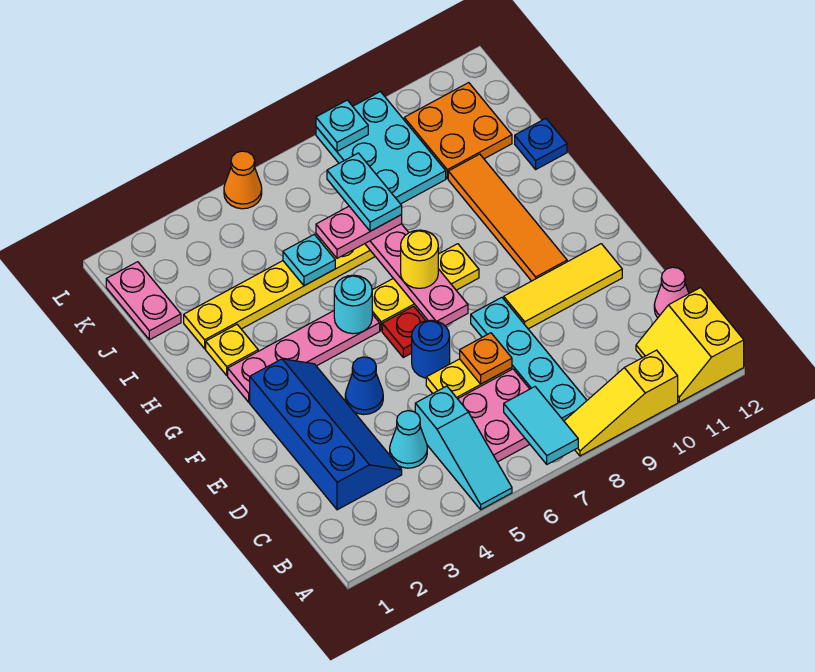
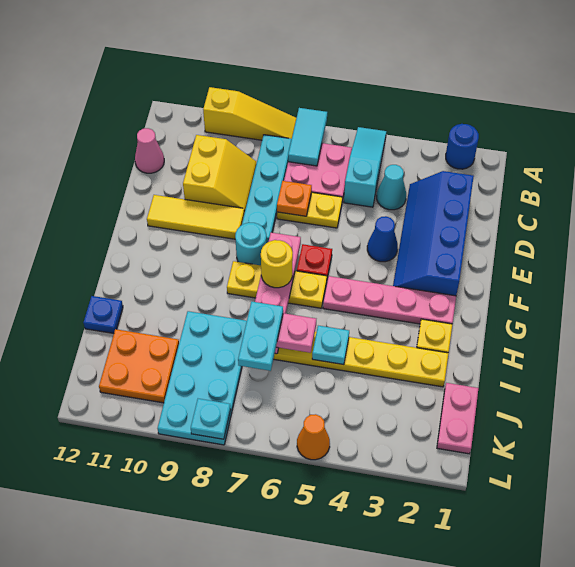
yellow 2x2 slope [636,288,744,402] -> yellow 2x2 slope moved to [183,135,256,213]
blue 1x1 round brick [412,320,450,378] -> blue 1x1 round brick moved to [446,124,479,169]
orange 1x4 tile [448,154,567,281] -> none
cyan 1x1 round brick [334,275,372,334] -> cyan 1x1 round brick moved to [235,223,266,265]
cyan 2x3 plate [316,92,446,204] -> cyan 2x4 plate [158,311,247,445]

